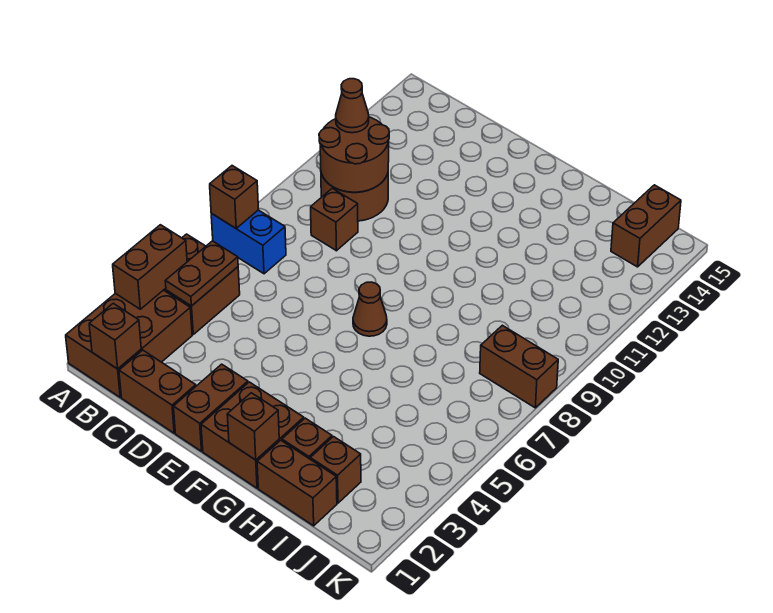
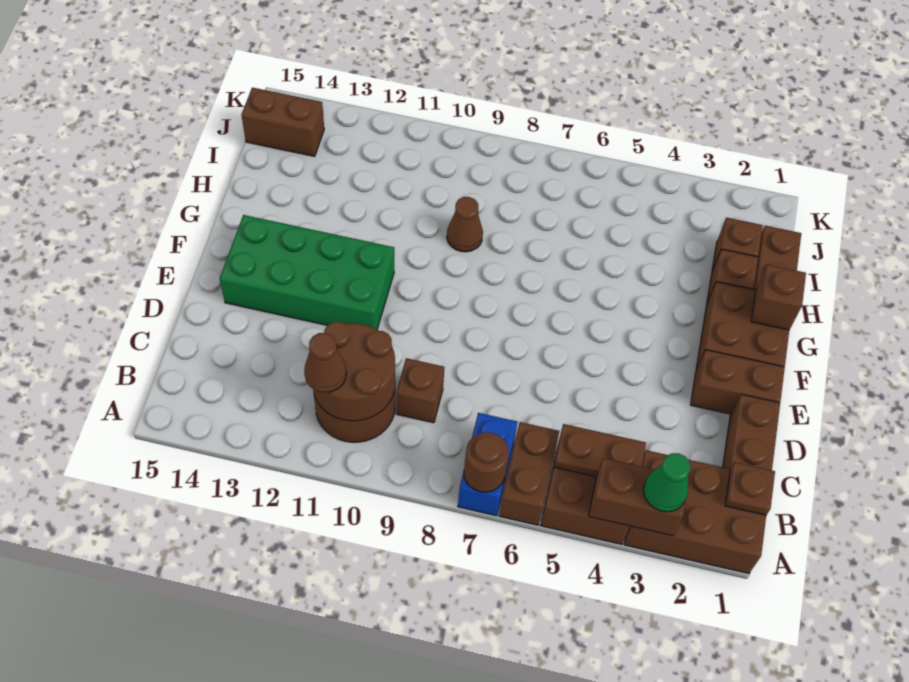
none -> green 1x1 cone [644,453,691,512]
brown 1x1 brick [210,166,259,228] -> brown 1x1 round brick [464,432,509,492]
brown 1x1 brick [89,303,141,369] -> brown 1x1 plate [725,462,775,515]
none -> green 2x4 brick [220,215,394,329]
brown 1x1 cone [353,282,387,336] -> brown 1x1 cone moved to [447,197,483,252]
brown 1x2 brick [480,325,558,408] -> brown 1x2 brick moved to [499,422,559,525]

